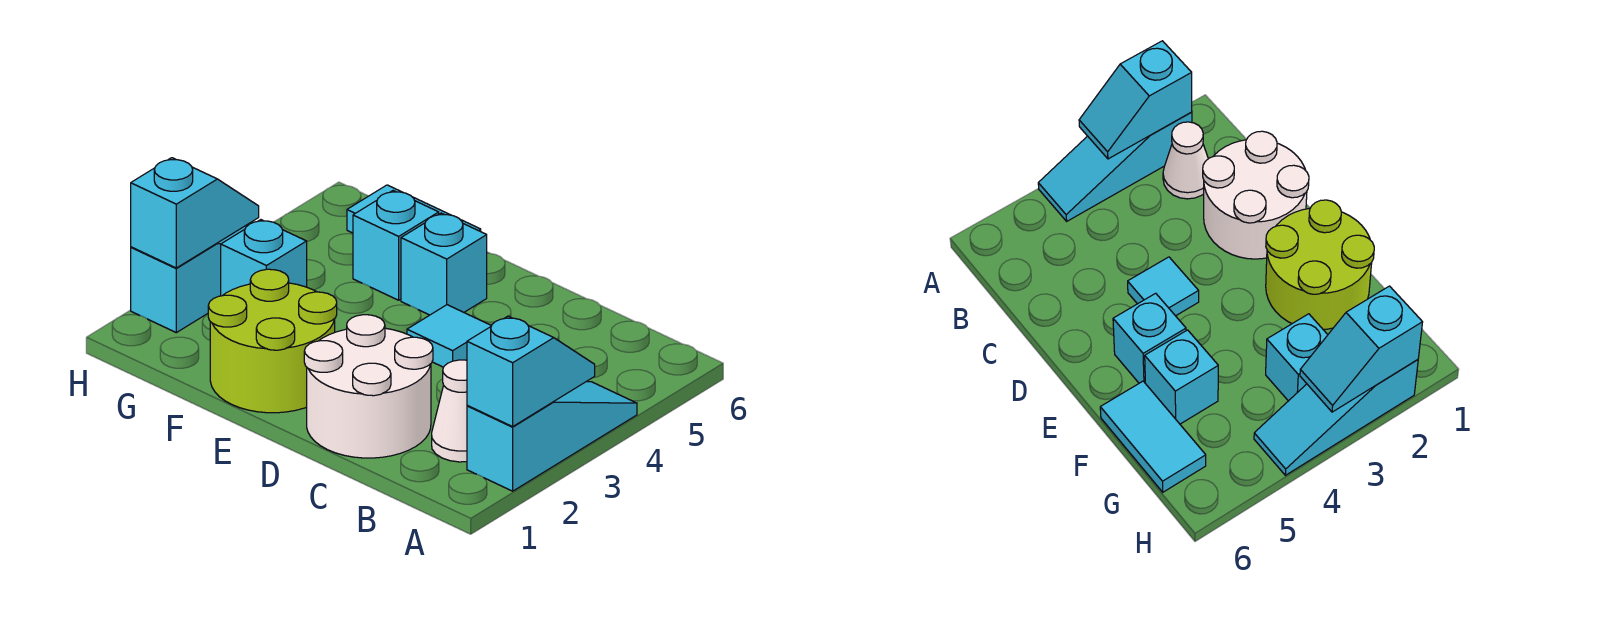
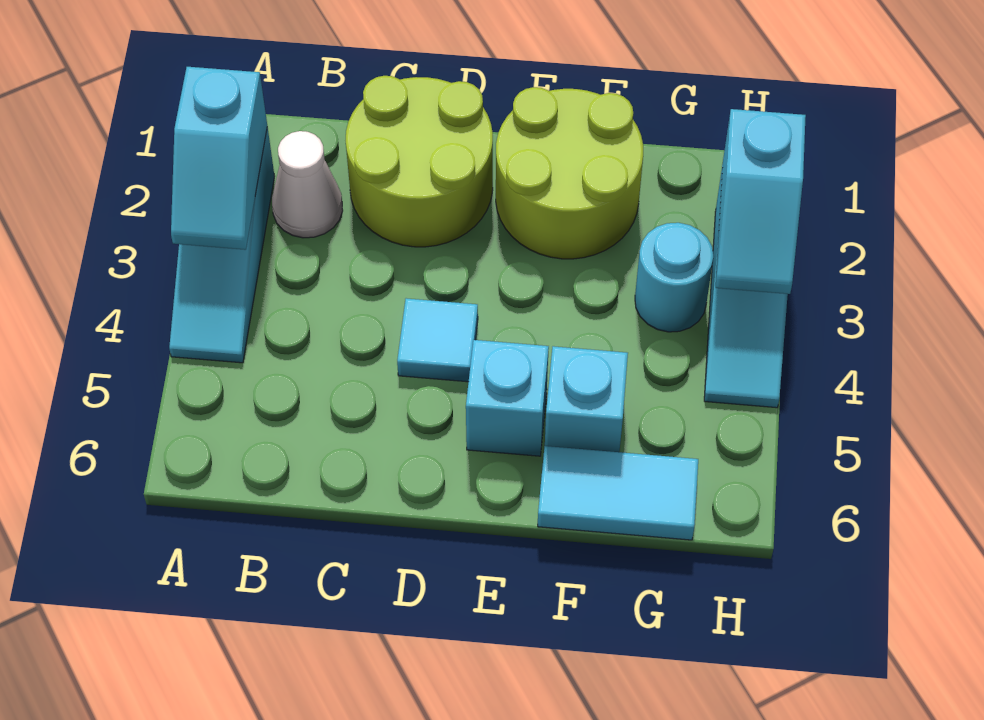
white 2x2 round brick [304,315,433,458] -> lime 2x2 round brick [346,76,493,247]
cyan 1x1 brick [221,220,307,296] -> cyan 1x1 round brick [635,223,714,332]

